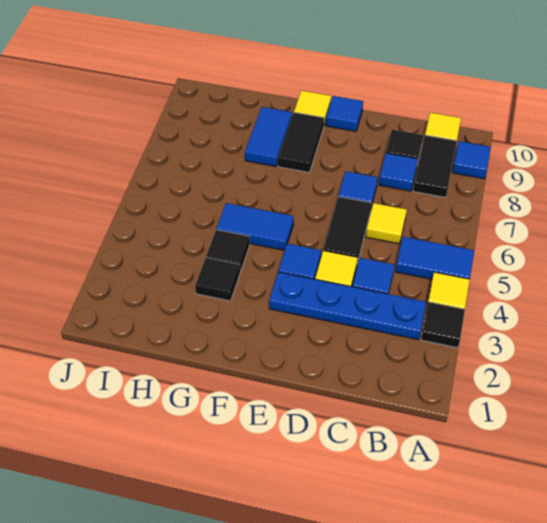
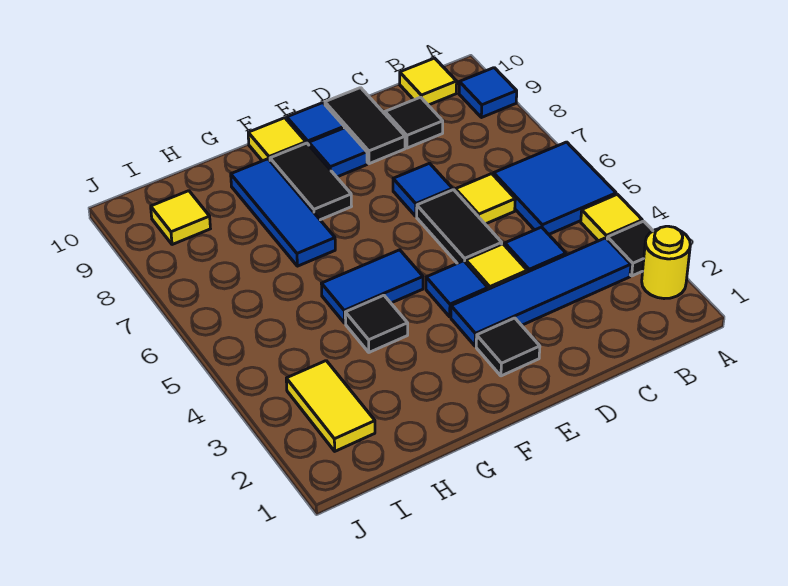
none -> yellow 1x1 round brick [642,226,690,299]
blue 1x2 tile [395,237,474,279] -> blue 2x2 tile [494,142,616,234]
blue 1x4 plate [269,272,426,340] -> blue 1x4 tile [451,238,631,346]
black 1x2 tile [413,135,457,198] -> black 1x2 tile moved to [325,88,405,164]
blue 1x1 tile [379,153,418,191] -> blue 1x1 tile moved to [309,128,367,177]
black 1x1 tile [195,258,240,301] -> black 1x1 tile moved to [476,318,540,376]
blue 1x2 tile [245,107,292,166] -> blue 1x3 tile [231,159,335,266]
none -> yellow 1x2 tile [286,361,375,451]
none -> yellow 1x1 tile [151,191,210,245]

